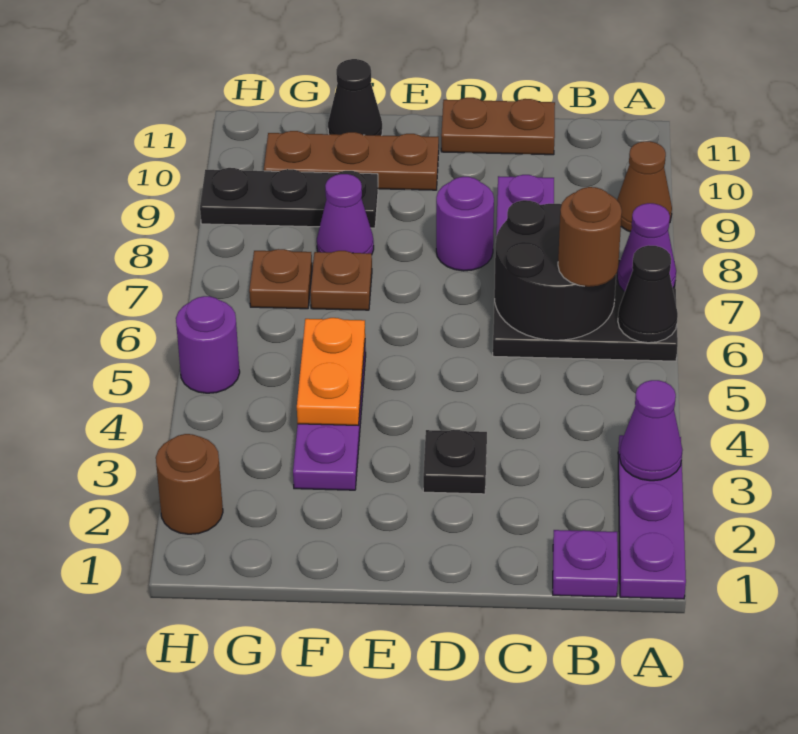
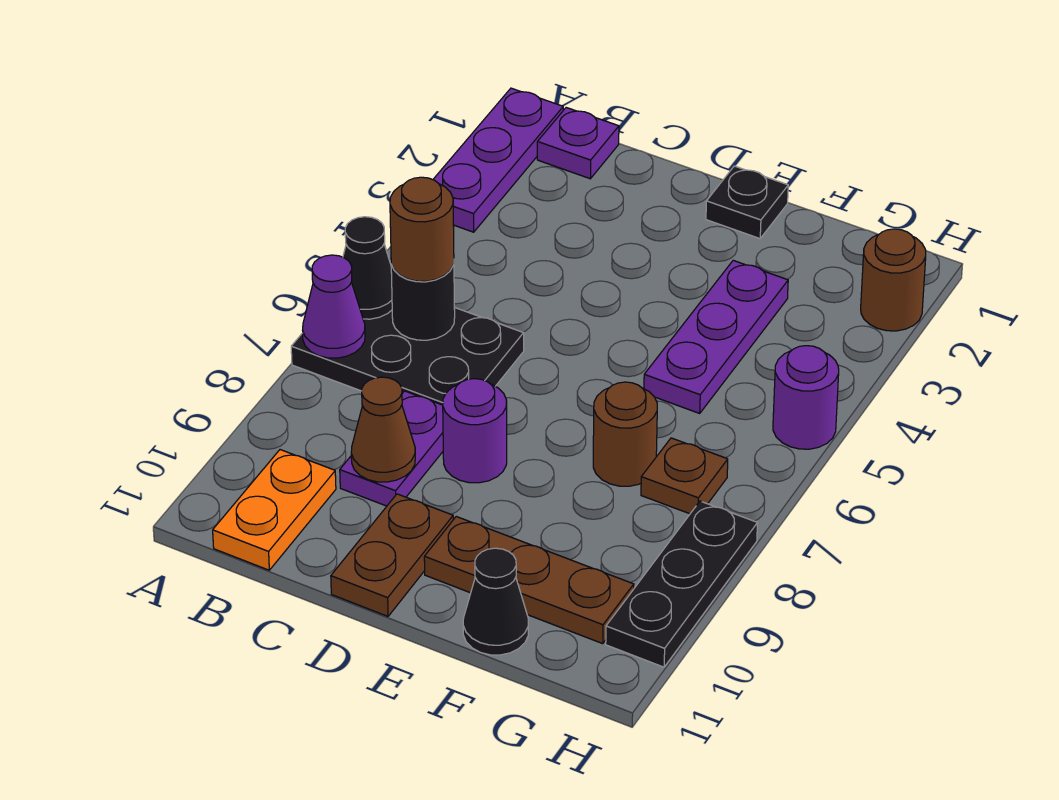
purple 1x1 cone [620,380,682,481] -> none
brown 1x1 cone [617,141,672,232] -> brown 1x1 cone moved to [351,377,415,482]
black 2x2 round brick [494,200,616,340] -> black 1x1 round brick [391,265,455,340]
brown 1x2 plate [441,98,555,155] -> brown 1x2 plate turned to [331,494,453,616]
black 1x1 plate [423,430,487,494] -> black 1x1 plate moved to [706,166,788,239]
orange 1x2 plate [297,318,365,426] -> orange 1x2 plate moved to [213,450,336,570]
brown 1x1 plate [310,251,372,310] -> brown 1x1 round brick [593,382,657,486]
purple 1x1 cone [317,174,374,254] -> none
black 1x3 plate [200,168,378,228] -> black 1x3 plate turned to [606,501,757,667]

